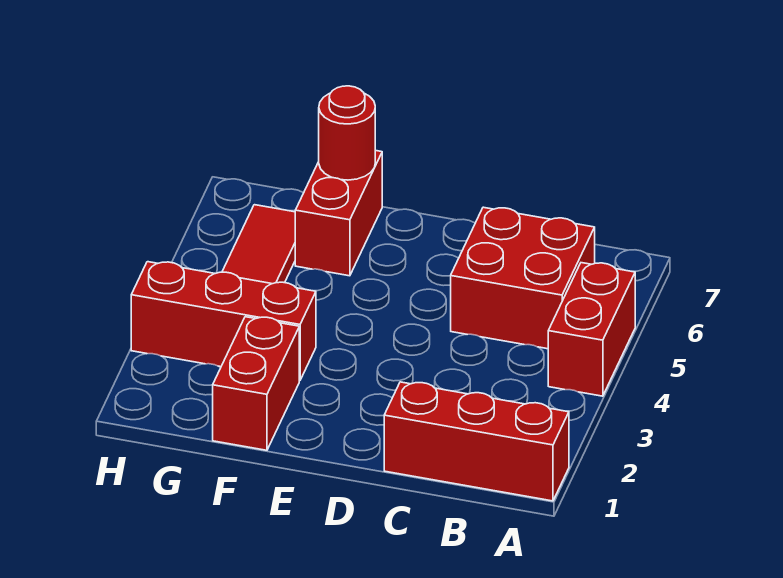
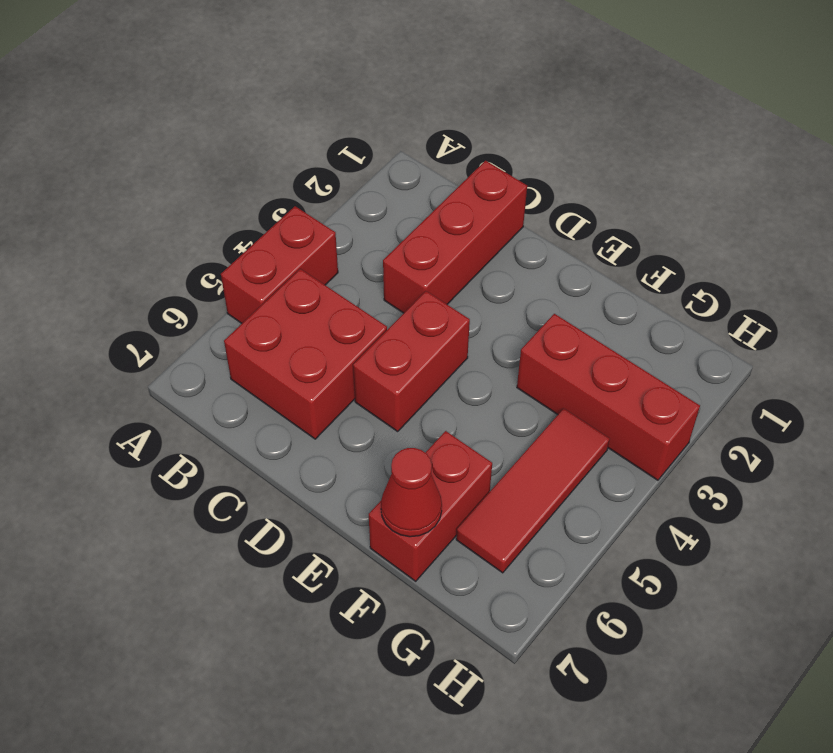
red 1x3 brick [384,382,569,501] -> red 1x3 brick turned to [383,161,527,313]
red 1x2 brick [213,317,299,450] -> red 1x2 brick moved to [353,291,470,431]
red 1x1 round brick [319,86,375,180] -> red 1x1 cone [381,448,442,537]

